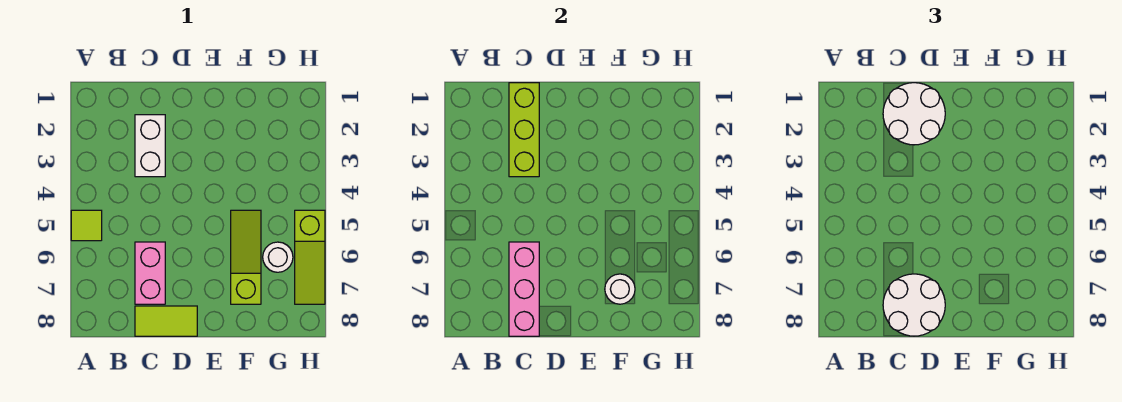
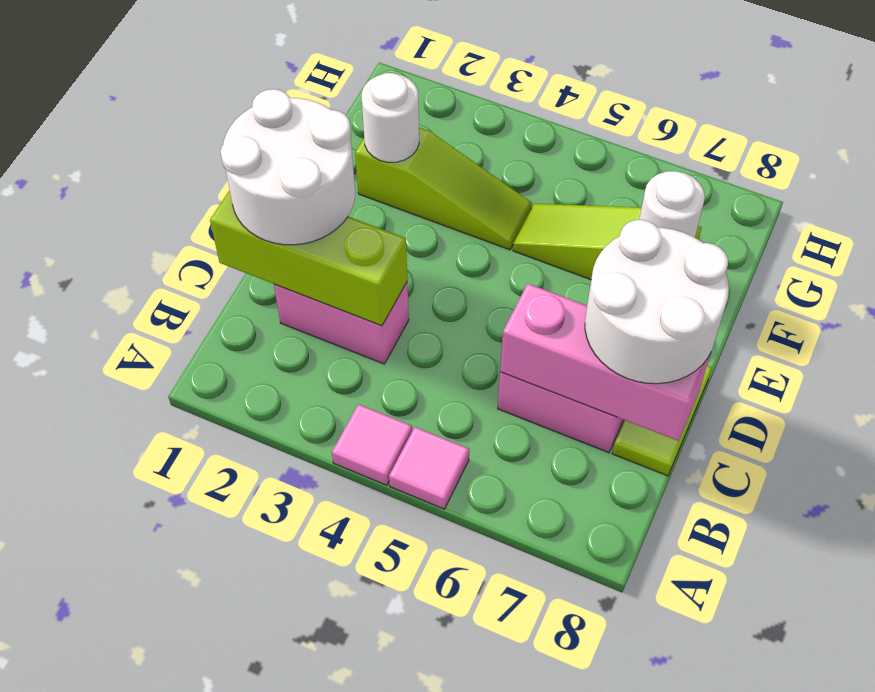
none -> pink 1x1 tile [332,404,412,485]
lime 1x1 tile [71,210,102,241] -> pink 1x1 tile [389,427,469,509]
white 1x2 brick [135,115,165,177] -> pink 1x2 brick [274,283,409,364]
white 1x1 round brick [263,242,293,272] -> white 1x1 round brick moved to [362,73,419,162]
lime 1x3 slope [295,210,325,304] -> lime 1x3 slope moved to [355,128,532,250]

